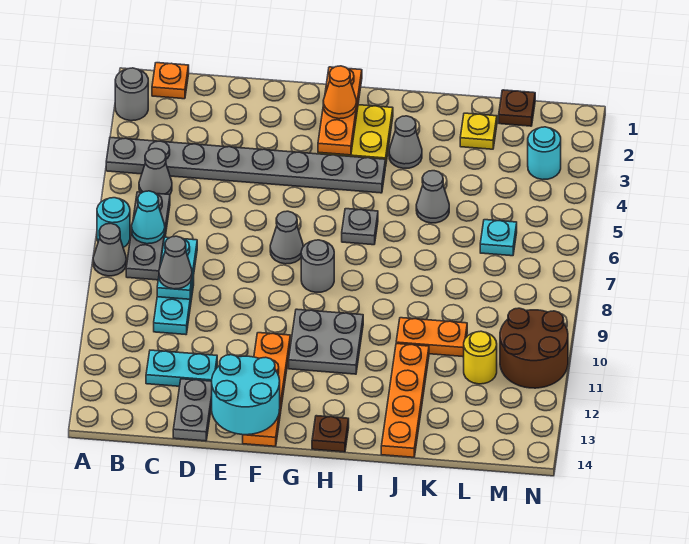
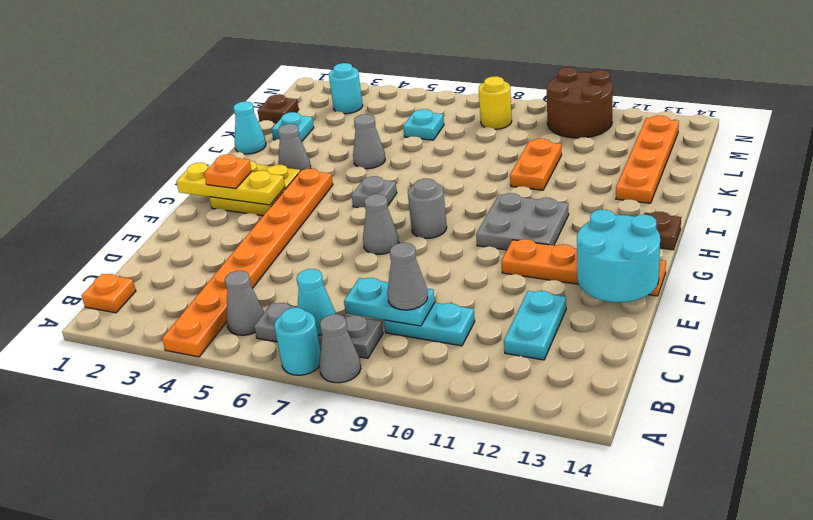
grey 1x1 round brick [115,68,148,121] -> none
grey 1x8 plate [106,137,385,193] -> orange 1x8 plate [162,168,333,357]
grey 1x2 plate [173,379,212,441] -> none
orange 1x3 plate [318,67,362,155] -> yellow 1x3 plate [176,163,285,205]
orange 1x1 cone [323,66,356,119] -> orange 1x1 plate [204,154,252,189]
none -> cyan 1x1 cone [233,101,266,154]
orange 1x4 plate [381,344,429,457] -> orange 1x4 plate turned to [616,116,679,203]
yellow 1x1 plate [460,113,497,149] -> cyan 1x1 plate [272,112,314,141]
yellow 1x1 round brick [464,331,497,384] -> yellow 1x1 round brick moved to [479,76,512,129]

